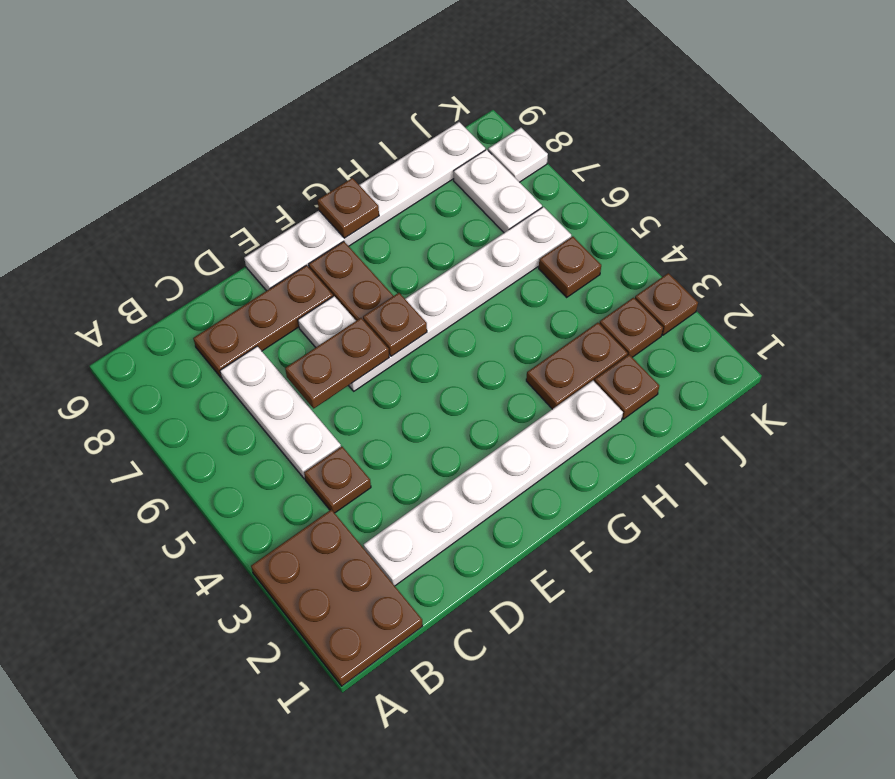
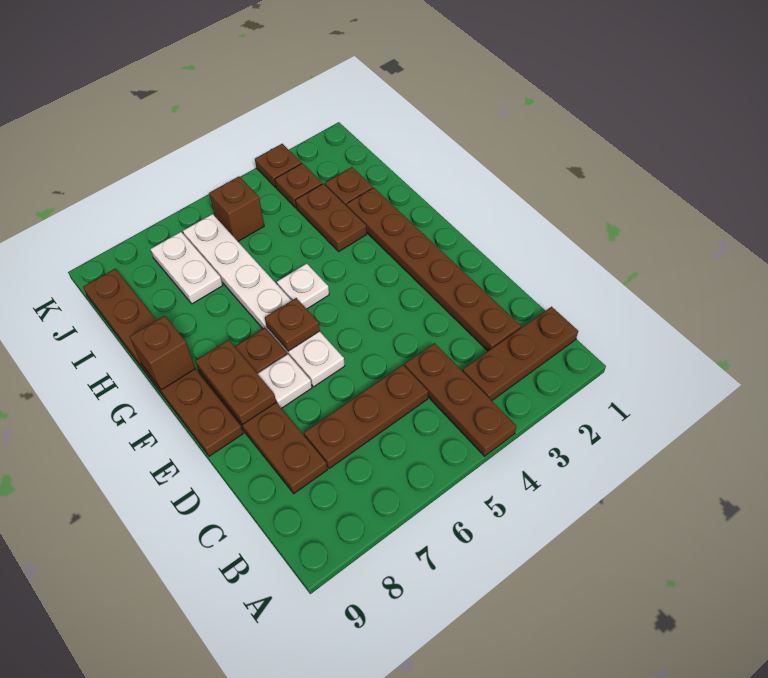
brown 2x3 plate [251,509,422,686] -> brown 1x3 plate [463,307,578,401]
white 1x6 plate [364,381,623,586] -> brown 1x6 plate [346,188,521,351]
brown 1x1 plate [304,447,371,513] -> brown 1x3 plate [404,343,516,456]
white 1x3 plate [220,346,341,479] -> brown 1x3 plate [304,365,428,469]
brown 1x2 plate [285,318,389,408] -> brown 1x2 plate moved to [195,340,276,425]
white 1x6 plate [244,122,485,291] -> brown 1x6 plate [83,269,243,456]
brown 1x1 plate [317,178,379,238] -> brown 1x1 brick [130,316,195,390]
brown 1x1 plate [539,237,601,297] -> brown 1x1 brick [209,177,264,241]
white 1x2 plate [454,150,542,233] -> white 1x2 plate turned to [151,232,223,304]
white 1x1 plate [488,128,548,182] -> white 1x1 plate moved to [277,263,329,309]

